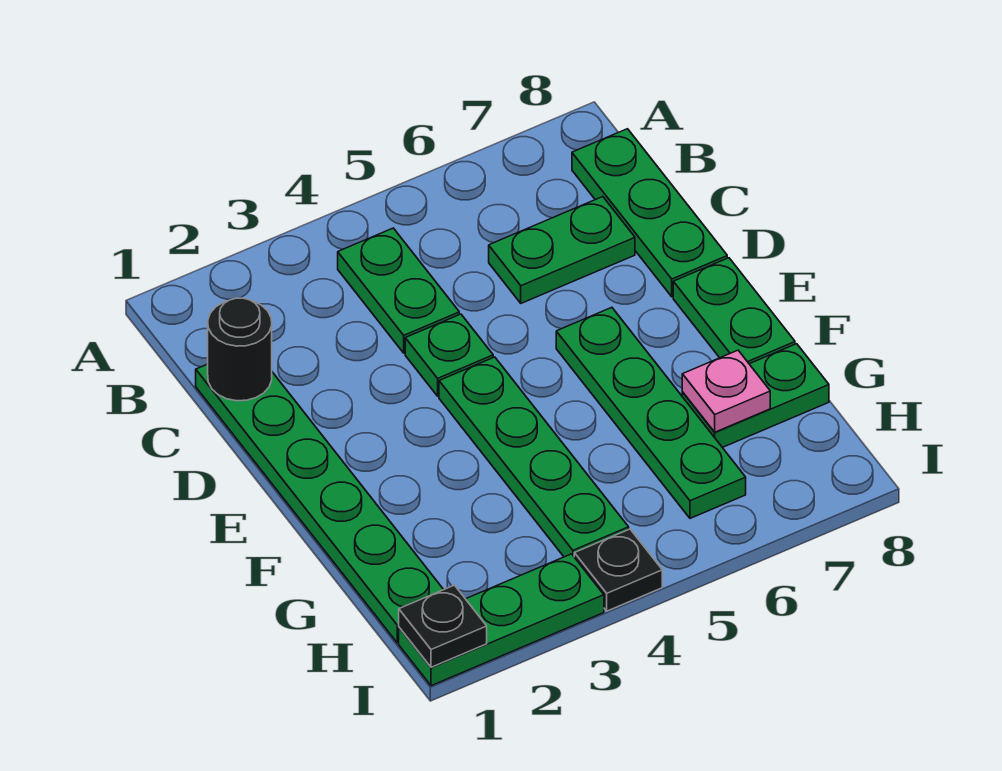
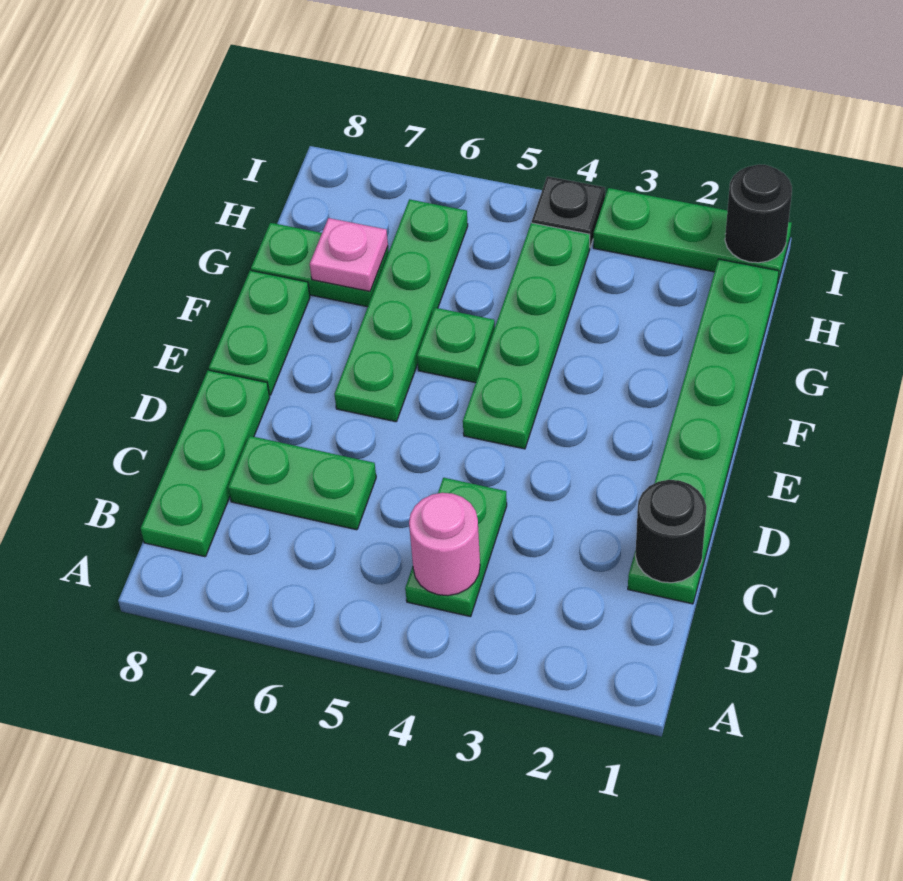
none -> pink 1x1 round brick [409,493,480,596]
green 1x1 plate [405,314,493,396] -> green 1x1 plate moved to [417,308,495,383]
black 1x1 plate [399,585,487,667] -> black 1x1 round brick [725,165,792,263]

